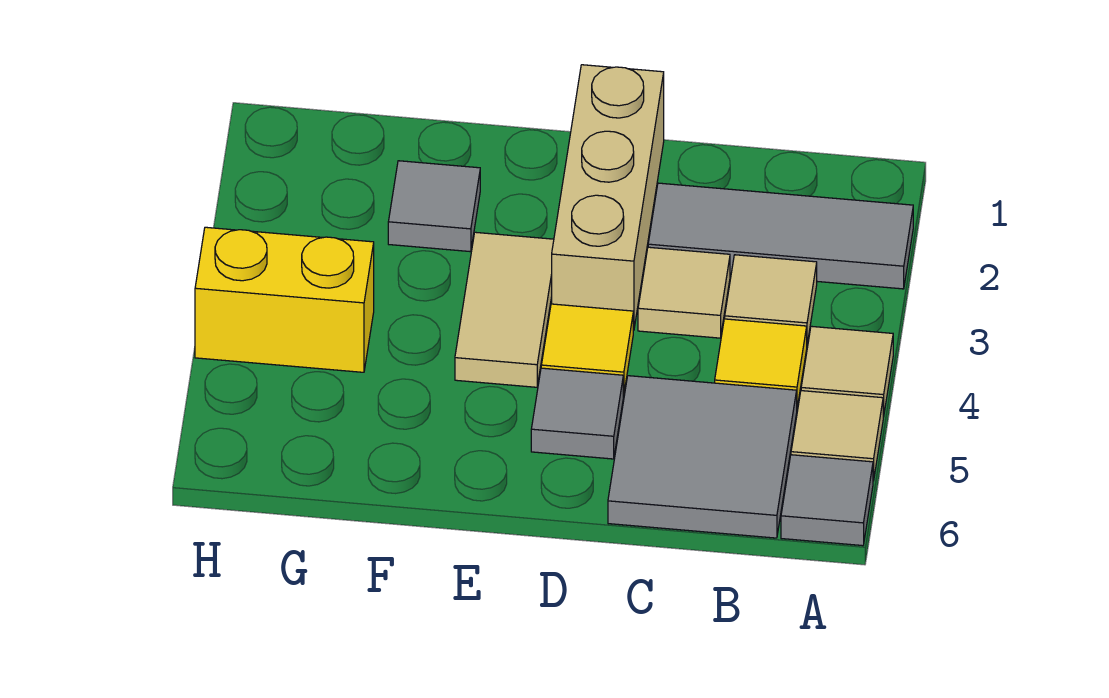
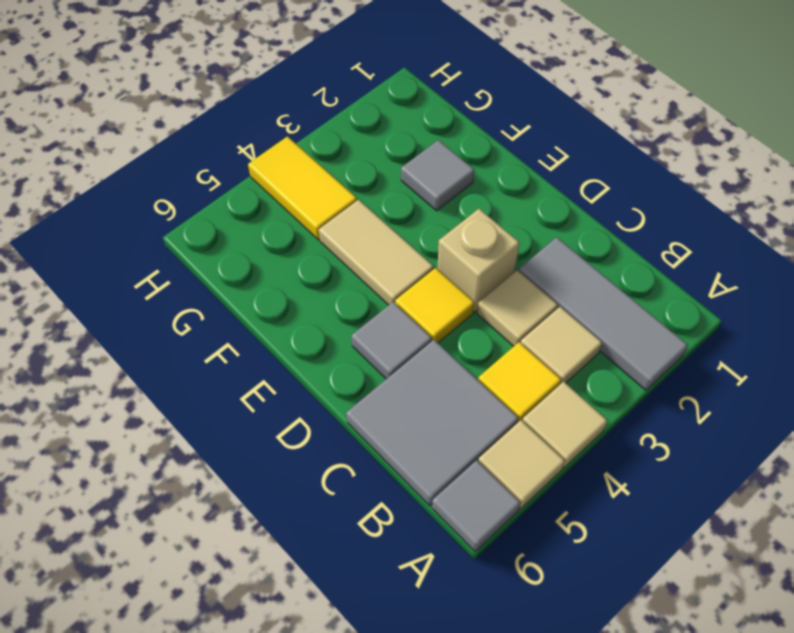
tan 1x3 brick [552,65,664,331] -> tan 1x1 brick [437,209,520,312]
tan 1x2 tile [455,232,554,387] -> tan 1x2 tile turned to [319,200,434,305]
yellow 1x2 brick [195,227,374,372] -> yellow 1x2 tile [248,137,357,240]

